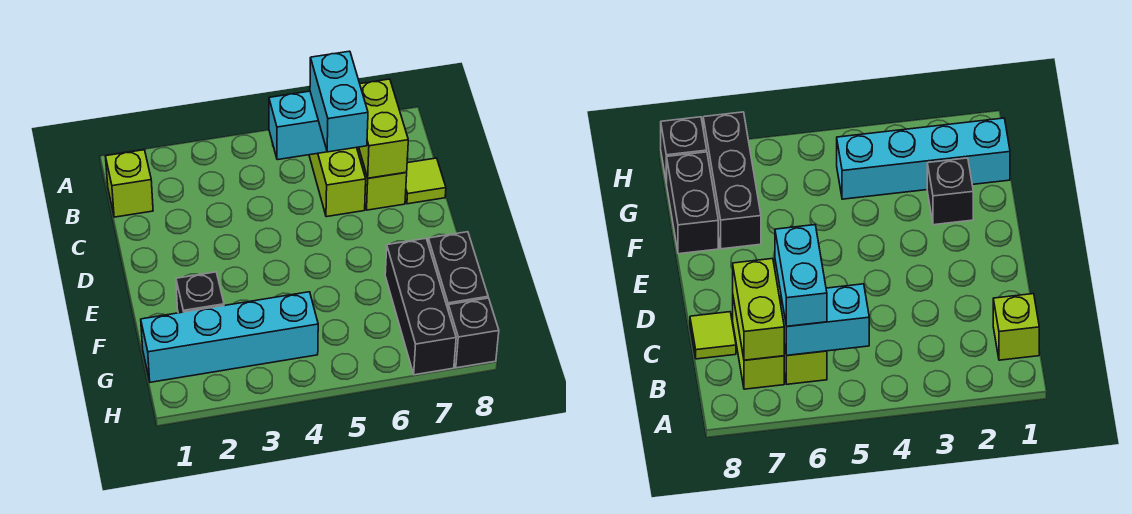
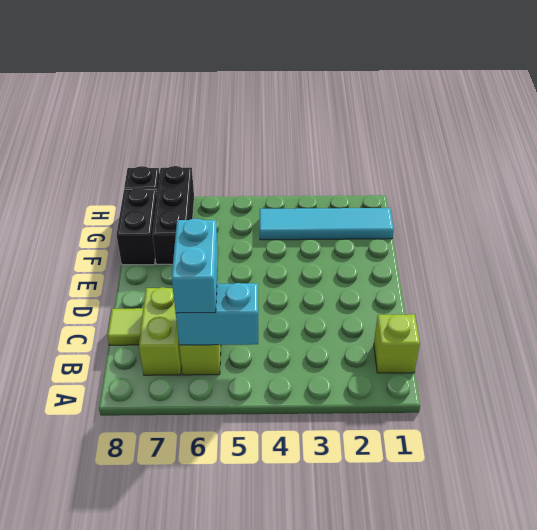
lime 1x2 brick [359,79,408,178] -> none
black 1x1 brick [176,272,224,313] -> none
cyan 1x4 brick [141,292,318,382] -> cyan 1x4 tile [260,208,394,240]

